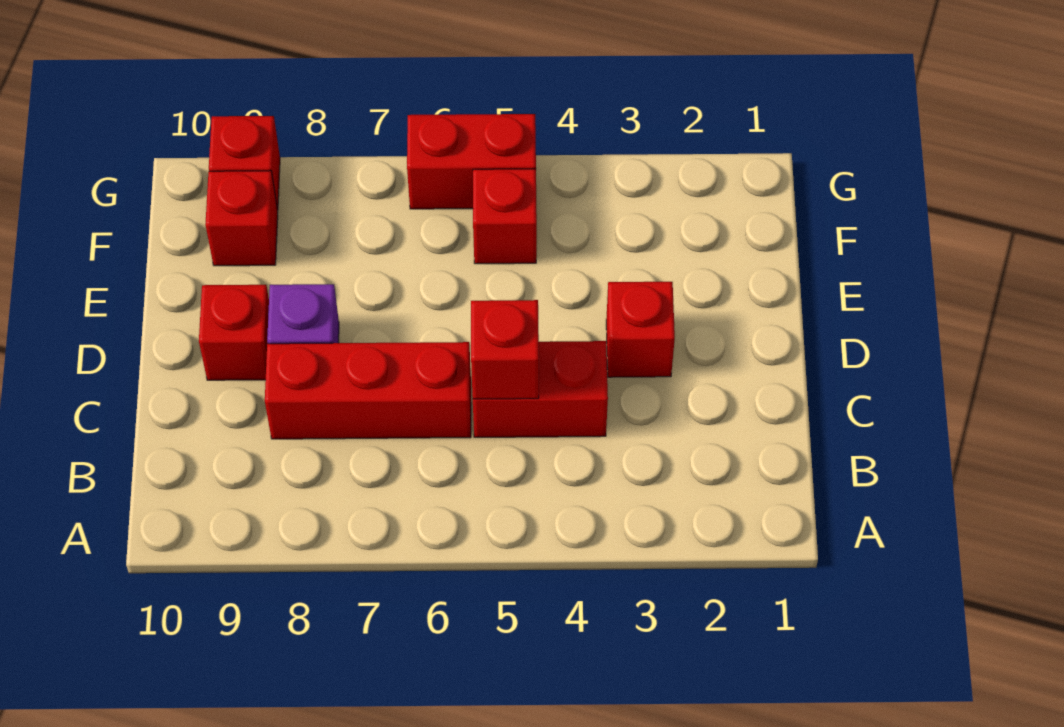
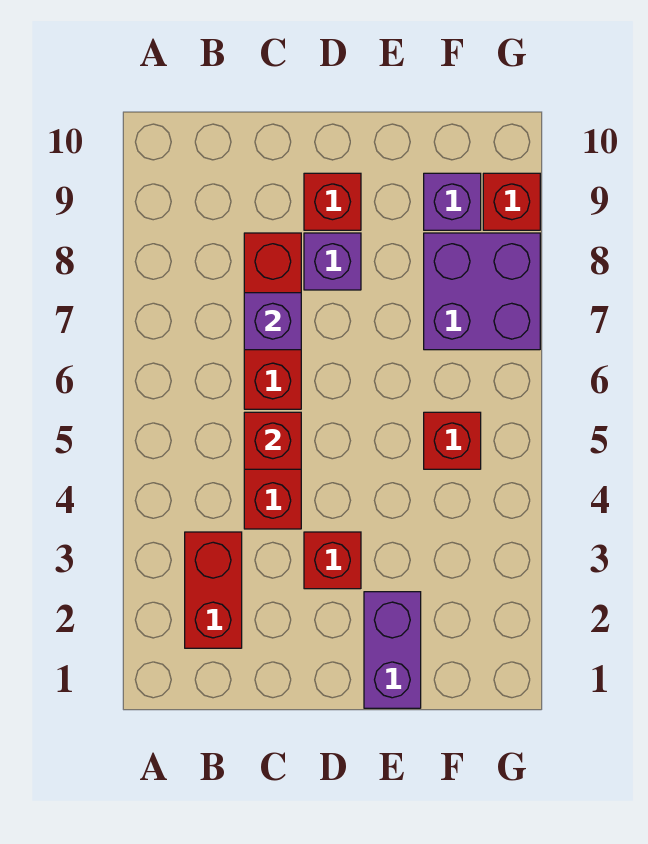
none -> purple 1x1 brick [244,293,301,350]
none -> purple 1x2 brick [364,592,421,708]
none -> purple 2x2 brick [424,233,540,350]
red 1x1 brick [205,171,278,266] -> purple 1x1 brick [424,173,481,230]
red 1x2 brick [407,114,536,209] -> red 1x2 brick moved to [185,532,242,648]

